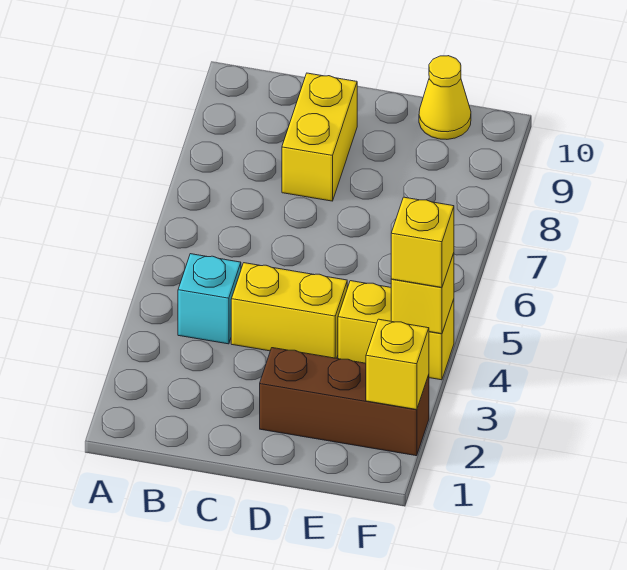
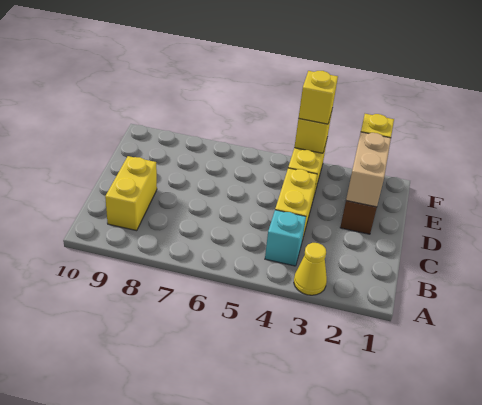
yellow 1x2 brick [282,73,357,201] -> yellow 1x2 brick turned to [105,156,157,231]
none -> tan 1x2 brick [346,132,391,207]
yellow 1x1 cone [419,56,471,139] -> yellow 1x1 cone moved to [294,243,327,295]

